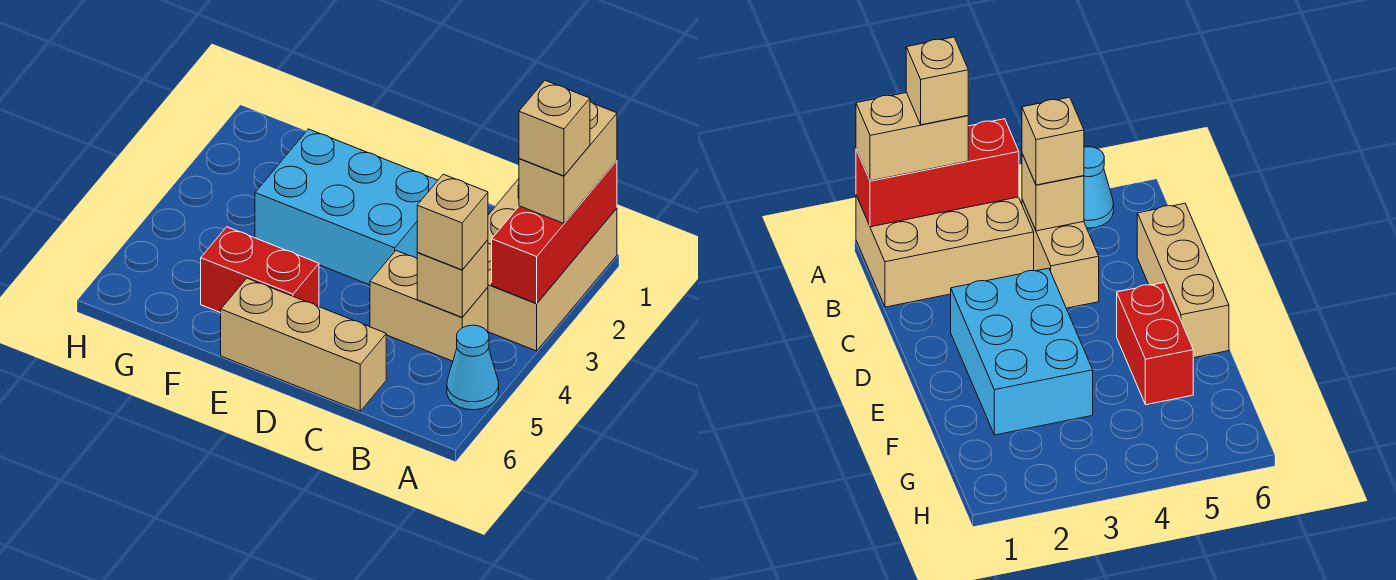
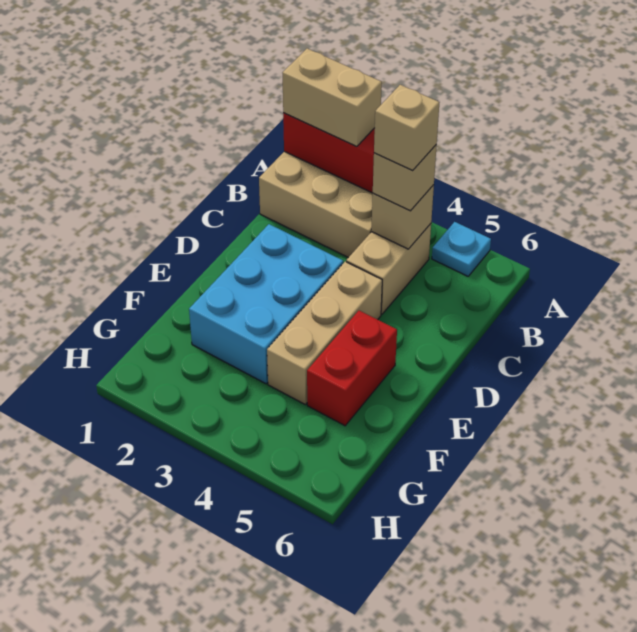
tan 1x1 brick [519,81,590,176] -> tan 1x1 brick moved to [374,85,440,170]
cyan 1x1 cone [447,325,499,410] -> cyan 1x1 plate [432,222,491,276]
tan 1x3 brick [221,278,386,411] -> tan 1x3 brick moved to [267,262,382,404]

